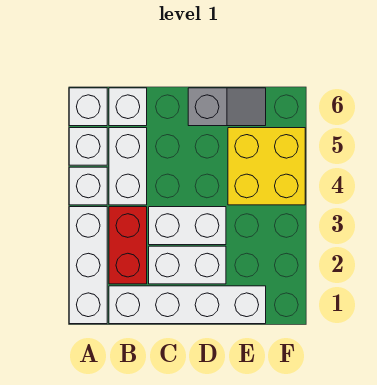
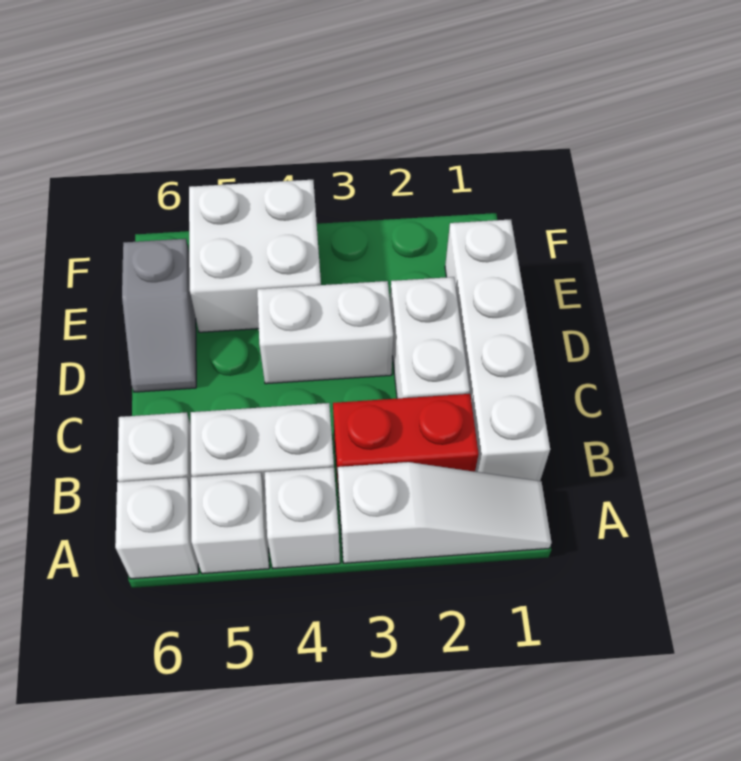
white 1x3 brick [69,207,107,324] -> white 1x3 slope [338,462,551,563]
white 1x2 brick [149,207,226,245] -> white 1x2 brick turned to [257,281,393,384]
grey 1x2 slope [188,88,266,126] -> grey 1x2 slope turned to [122,239,196,392]
yellow 2x2 brick [228,128,305,205] -> white 2x2 brick [189,180,321,332]

